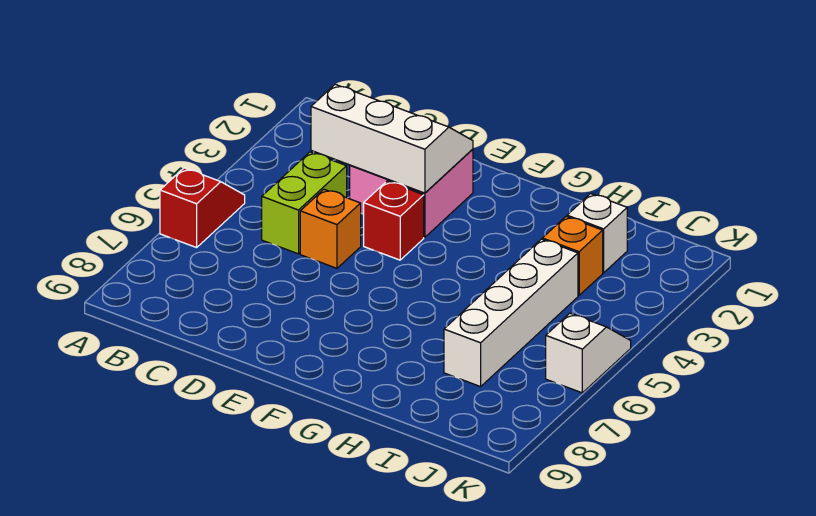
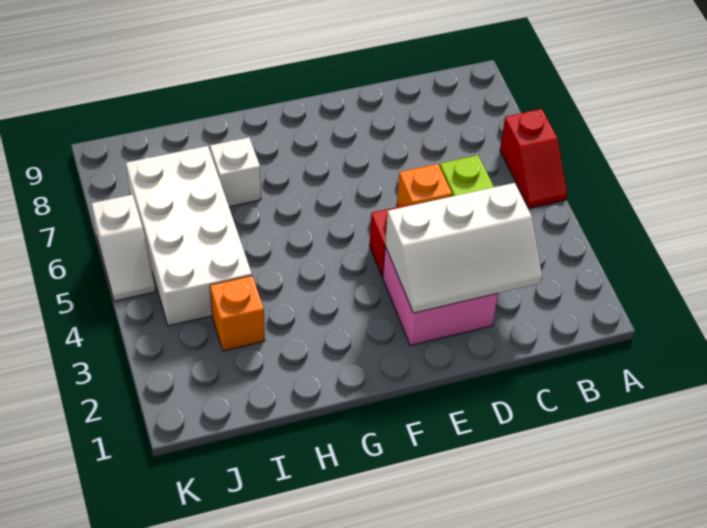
white 1x1 brick [567,194,627,273] -> white 1x1 brick moved to [210,137,261,207]
white 1x4 brick [444,239,578,387] -> white 2x4 brick [126,146,252,326]

